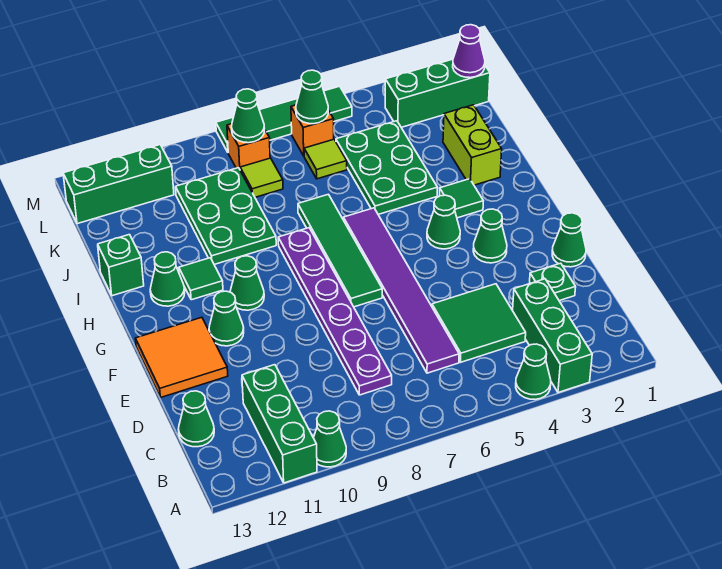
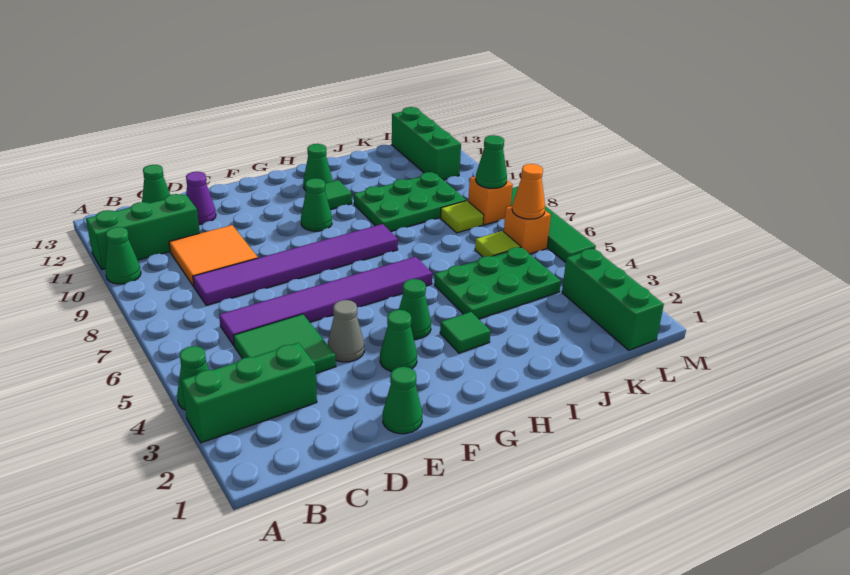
purple 1x6 plate [278,228,392,395] -> purple 1x6 tile [193,224,398,305]
green 1x1 plate [530,263,576,301] -> none
none -> grey 1x1 cone [328,300,364,362]
orange 2x2 tile [135,317,228,397] -> orange 2x2 tile moved to [169,225,258,286]
green 1x4 tile [298,194,382,307] -> none
green 1x1 cone [209,291,244,346] -> none
lime 1x2 brick [443,105,502,185] -> none
green 1x1 brick [98,235,144,296] -> none
purple 1x1 cone [453,25,485,78] -> purple 1x1 cone moved to [186,172,216,224]
green 1x1 cone [296,70,328,124] -> orange 1x1 cone [512,164,545,219]

